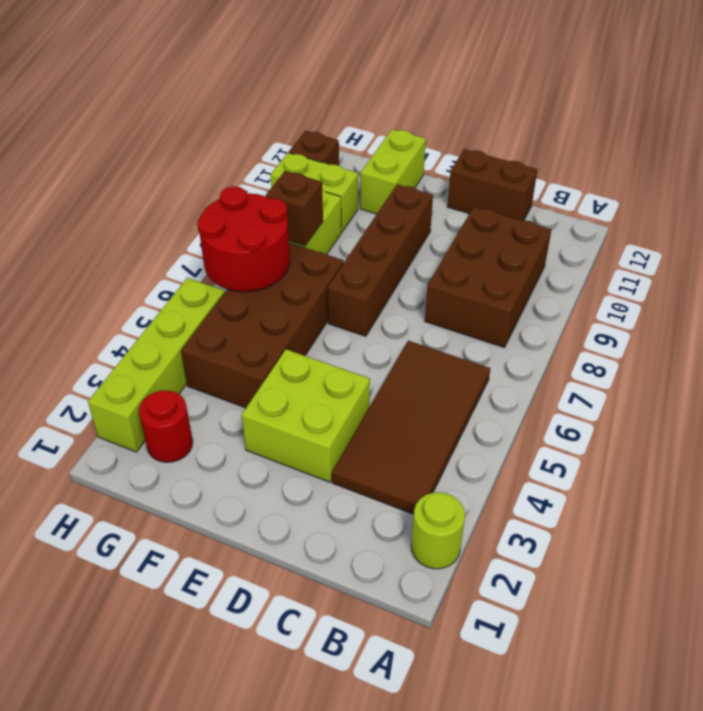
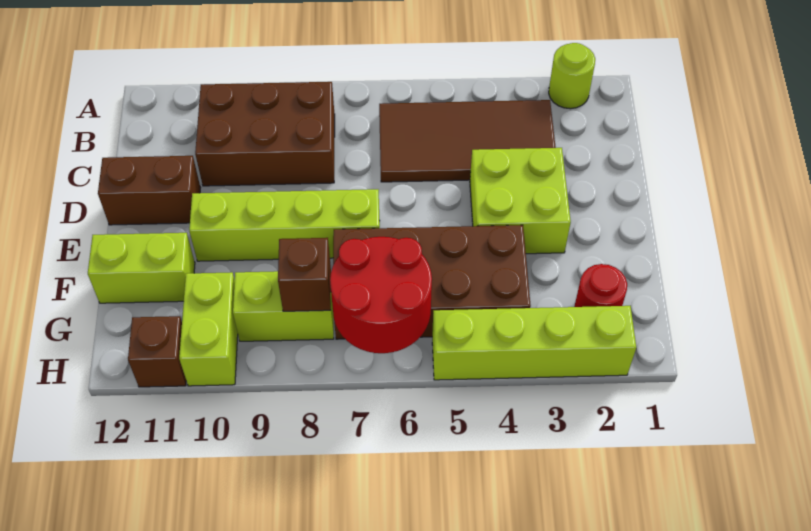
brown 1x2 brick [447,149,538,221] -> brown 1x2 brick turned to [98,156,200,225]
brown 1x4 brick [328,184,433,336] -> lime 1x4 brick [189,189,380,261]

